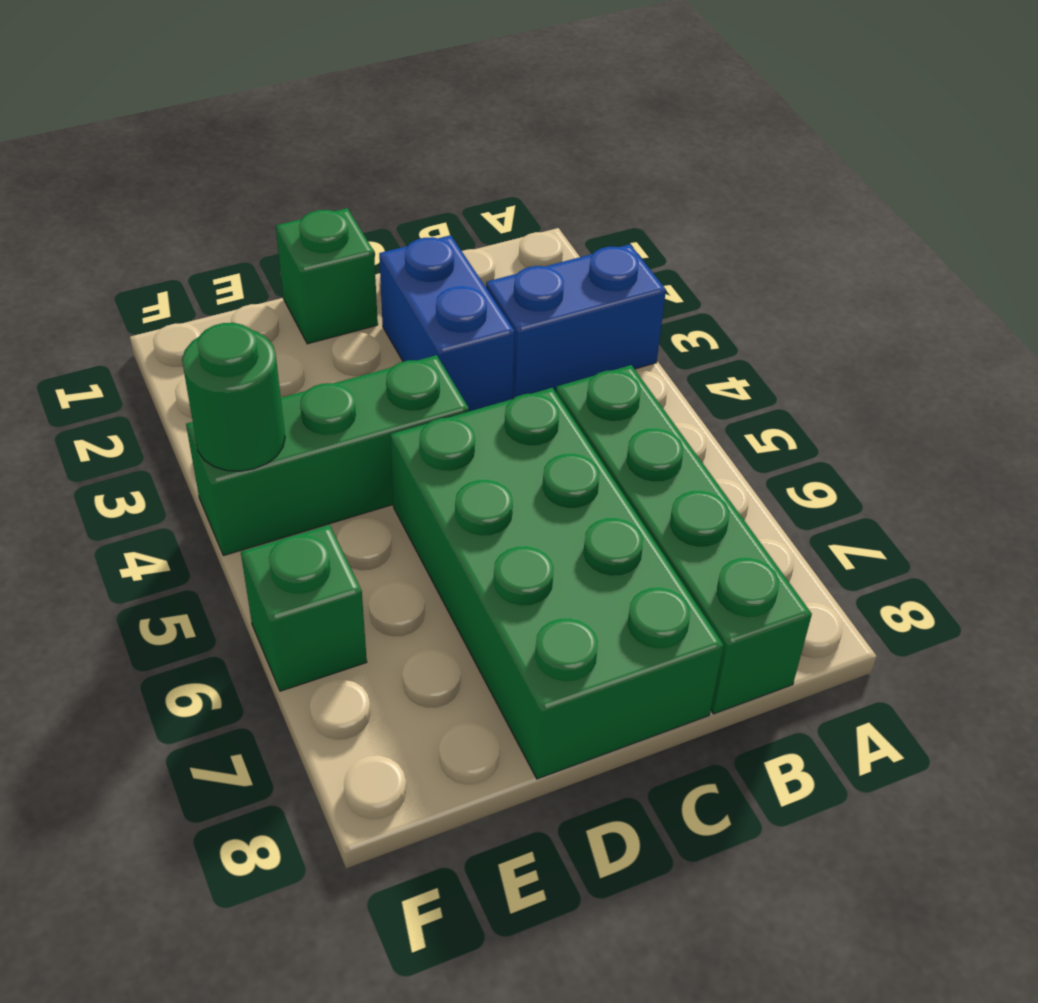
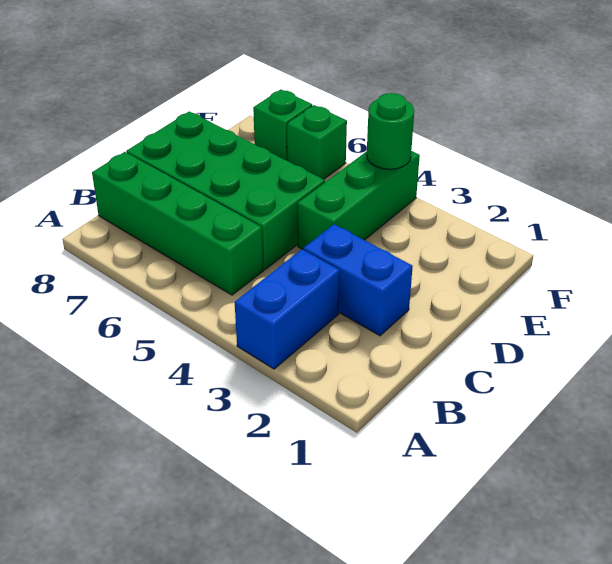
green 1x1 brick [276,208,378,344] -> green 1x1 brick moved to [253,89,312,161]

